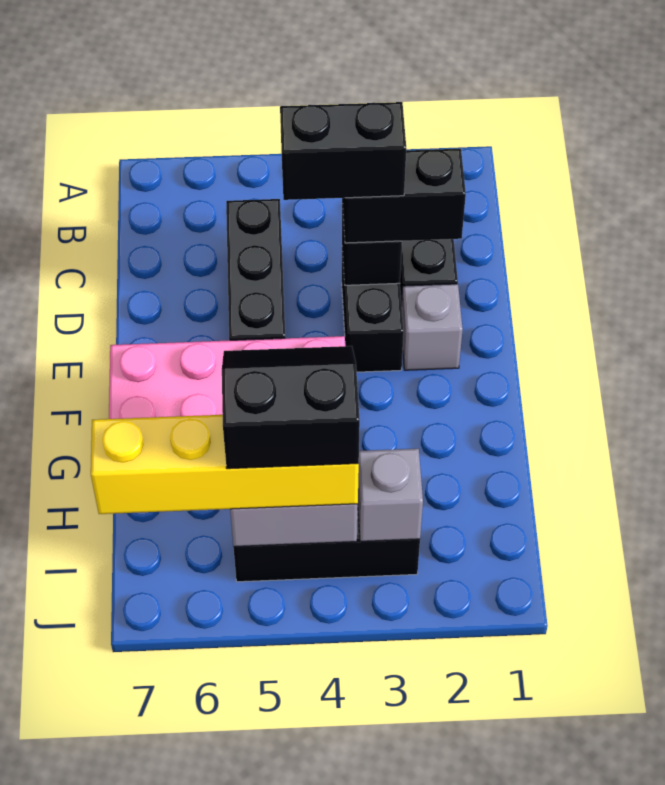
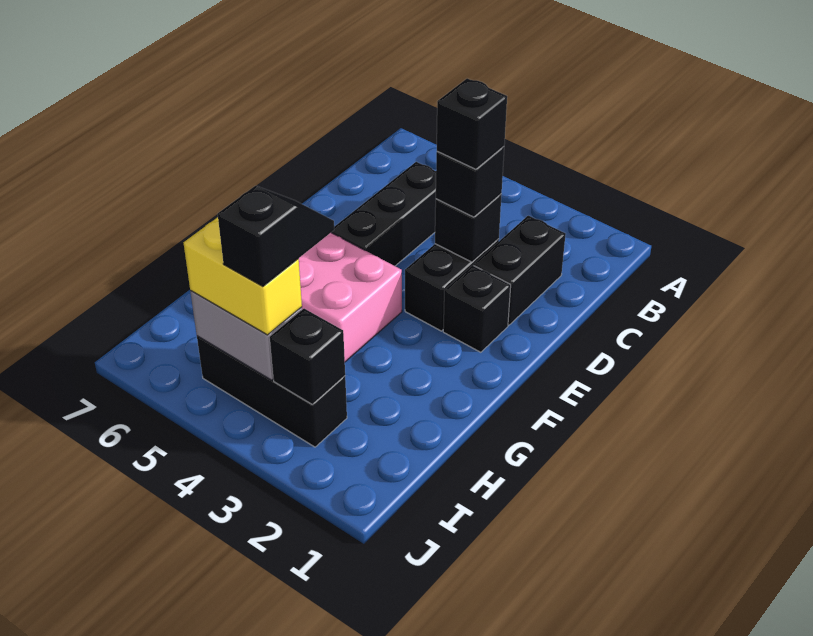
black 1x2 brick [342,149,466,243] -> black 1x1 brick [436,147,504,217]
black 1x2 brick [280,102,406,200] -> black 1x1 brick [437,78,507,169]
grey 1x1 brick [402,284,463,370] -> black 1x1 brick [443,265,511,352]
black 2x2 slope [222,346,360,469] -> black 1x2 slope [218,186,334,286]
grey 1x1 brick [358,449,423,541] -> black 1x1 brick [270,309,345,405]
yellow 1x4 brick [91,415,359,514] -> yellow 1x2 brick [184,217,302,335]

